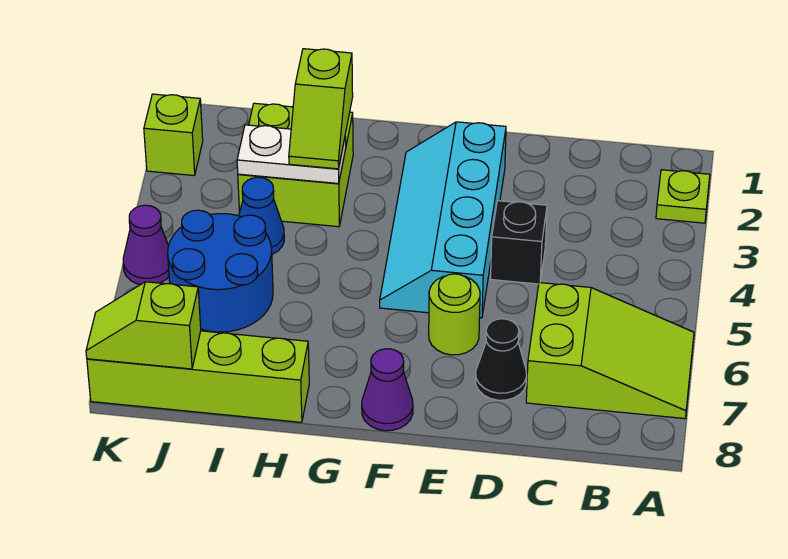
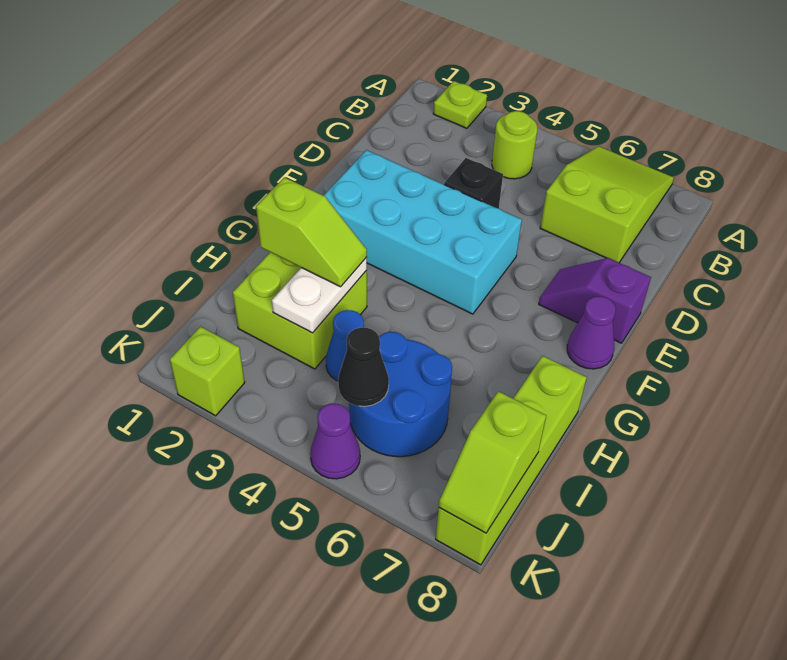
black 1x1 cone [475,319,527,400] -> black 1x1 cone moved to [338,327,389,406]
cyan 2x4 slope [380,122,506,318] -> cyan 2x4 brick [324,150,522,314]
lime 1x1 round brick [429,274,480,355] -> lime 1x1 round brick moved to [492,111,537,179]
none -> purple 1x2 slope [539,258,651,343]

